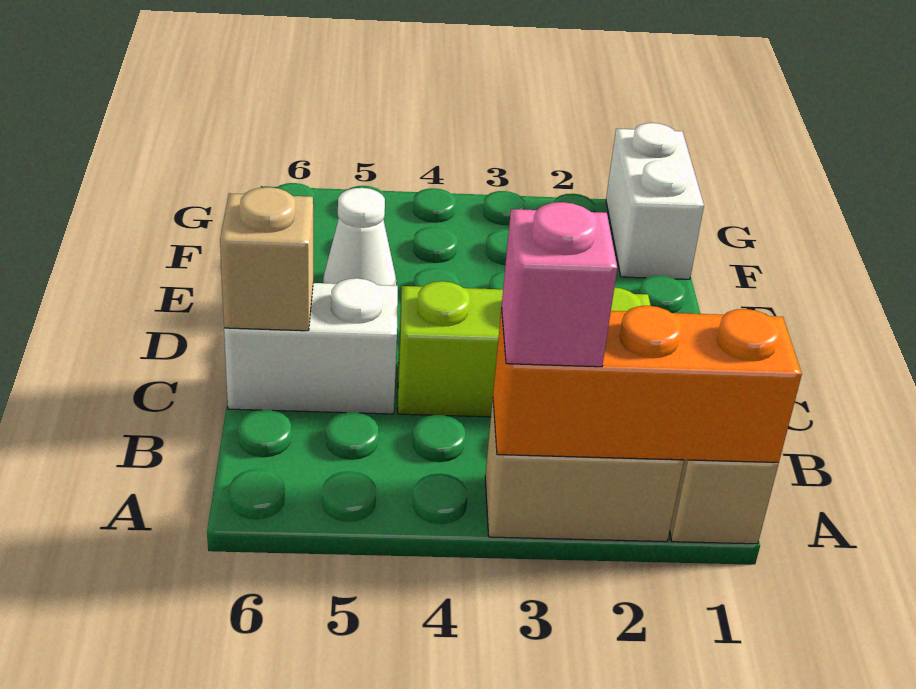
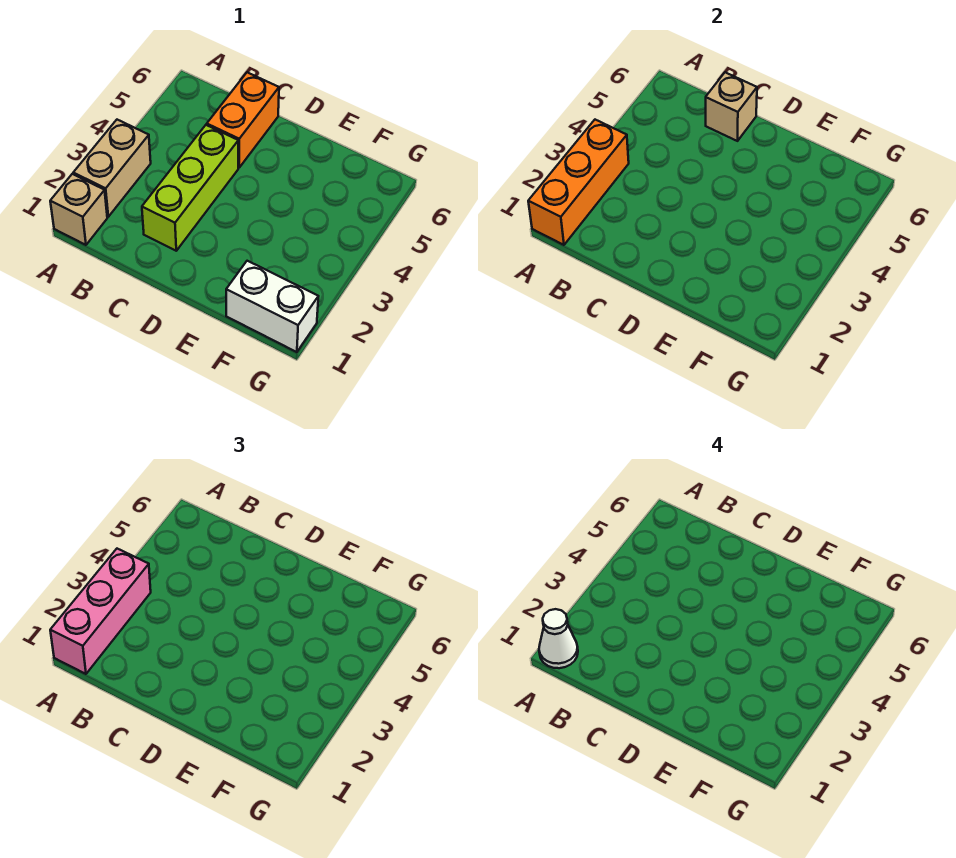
pink 1x1 brick [502,202,617,367] -> pink 1x3 brick [50,549,151,674]
white 1x2 brick [224,278,398,414] -> orange 1x2 brick [207,72,279,167]
white 1x1 cone [323,188,396,286] -> white 1x1 cone moved to [539,609,578,668]

